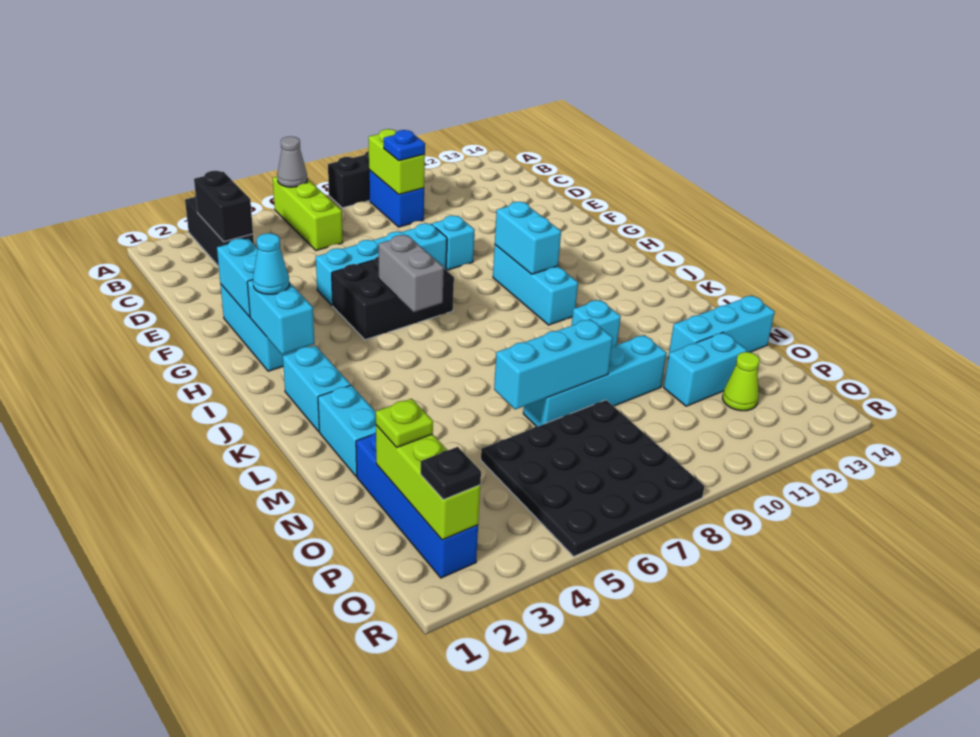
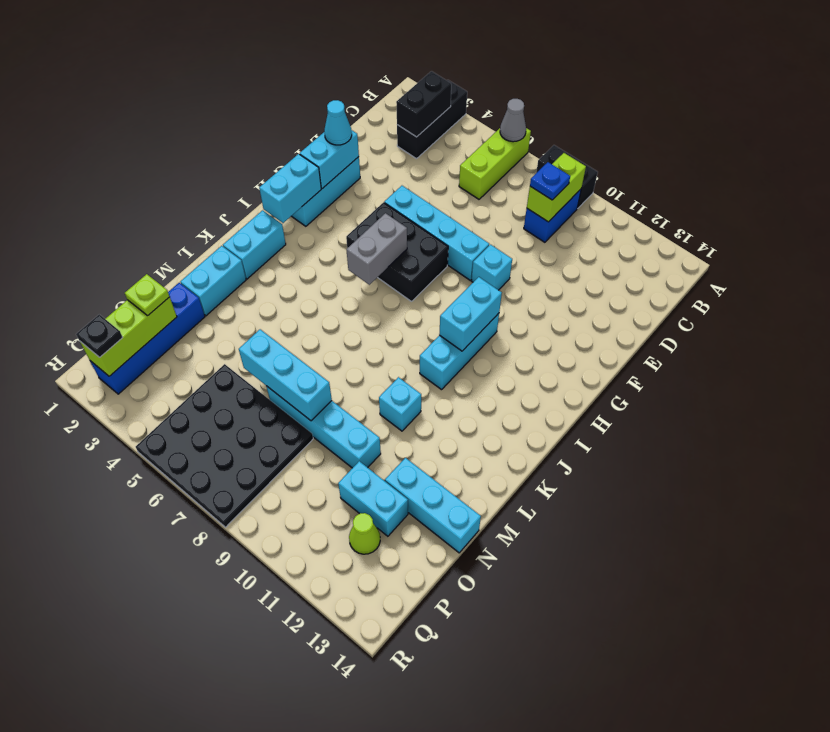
cyan 1x1 cone [253,233,289,294] -> cyan 1x1 cone moved to [324,100,352,145]

